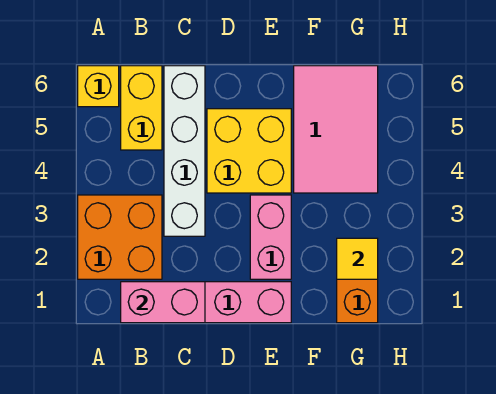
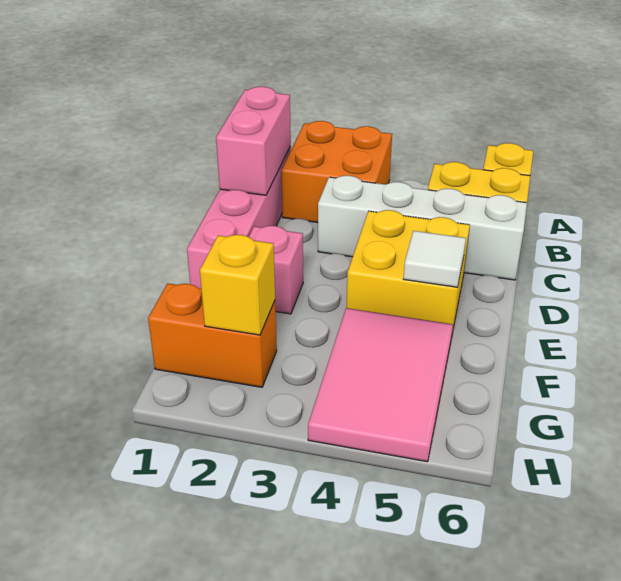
pink 1x2 brick [250,195,291,279] -> pink 1x1 brick [249,226,303,314]
none -> white 1x1 tile [403,231,466,287]
pink 2x3 tile [294,66,378,193] -> pink 2x3 tile turned to [308,308,453,462]
yellow 1x1 tile [337,238,378,279] -> yellow 1x1 brick [200,235,275,335]

